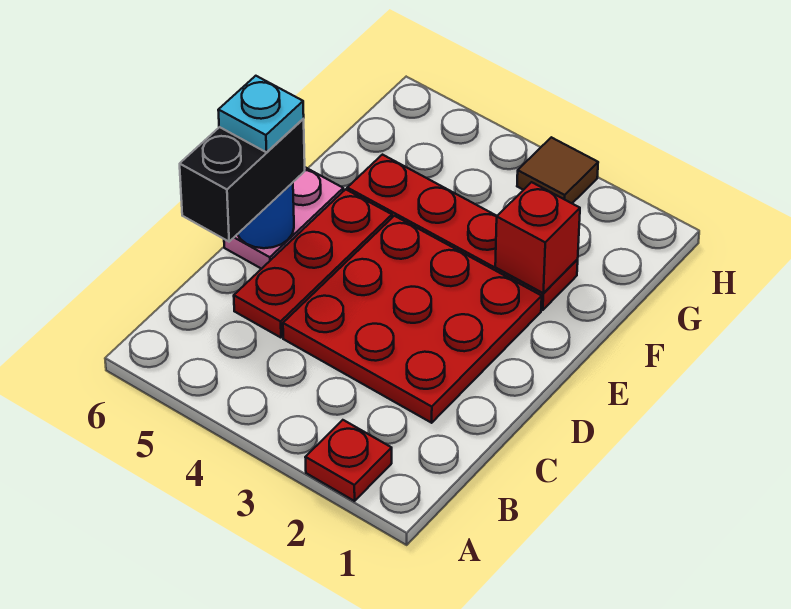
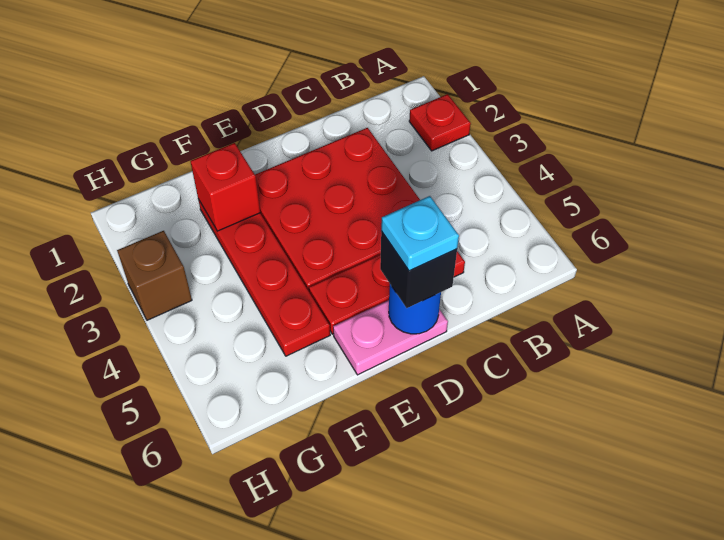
black 1x2 brick [180,119,305,242] -> black 1x1 brick [380,231,457,308]
brown 1x1 tile [517,137,598,203] -> brown 1x1 brick [117,231,192,320]

